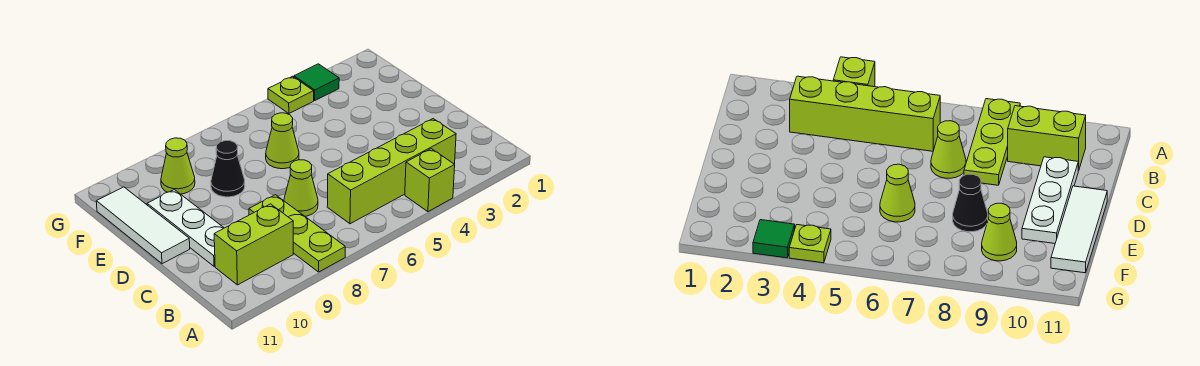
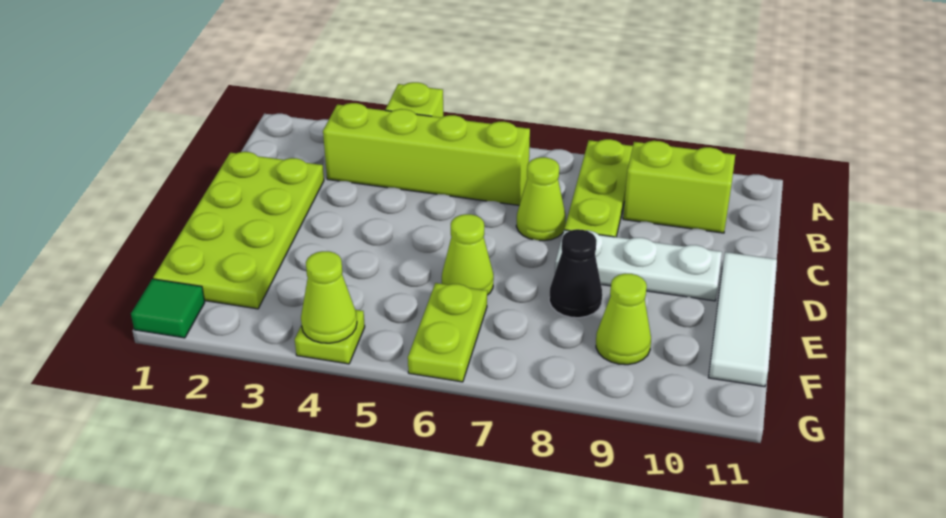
none -> lime 2x4 plate [153,152,324,309]
white 1x3 plate [147,190,224,266] -> white 1x3 plate turned to [555,230,722,301]
none -> lime 1x2 plate [408,283,487,382]
green 1x1 tile [294,64,339,100] -> green 1x1 tile moved to [131,279,205,338]
none -> lime 1x1 cone [301,251,357,343]

